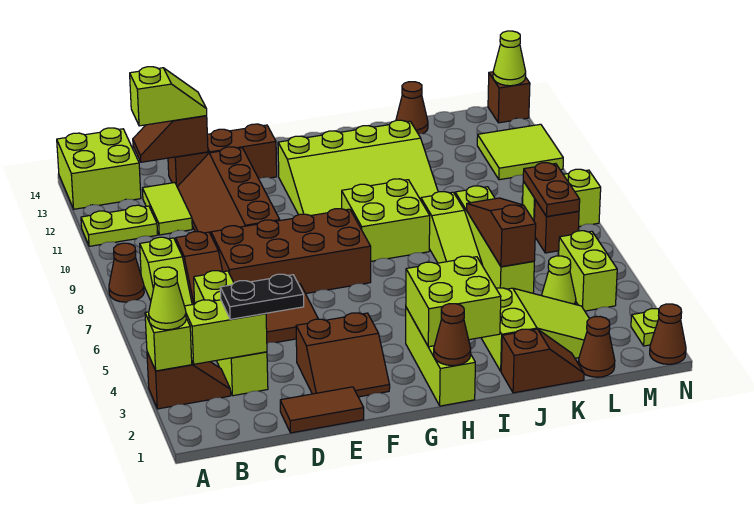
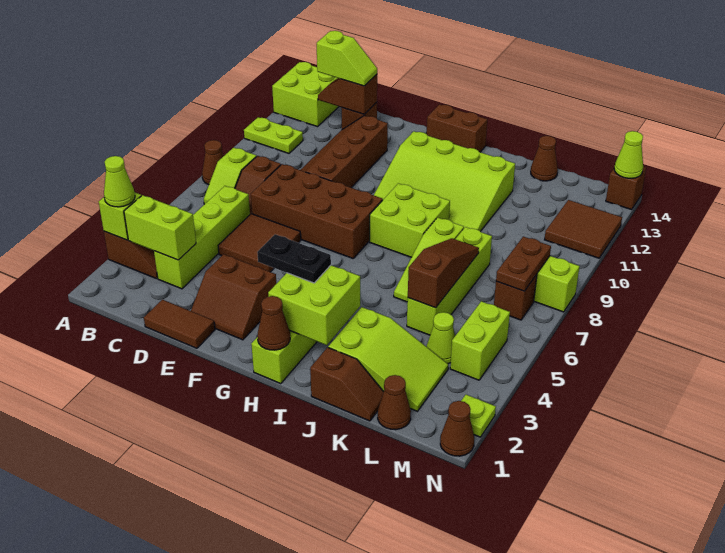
black 1x2 plate [220,274,304,319] -> black 1x2 plate moved to [257,234,331,283]
lime 1x2 tile [142,183,192,235] -> none
brown 1x2 brick [207,124,277,179] -> brown 1x2 brick moved to [427,104,488,152]
lime 2x2 tile [477,124,563,180] -> brown 2x2 tile [544,200,622,258]

